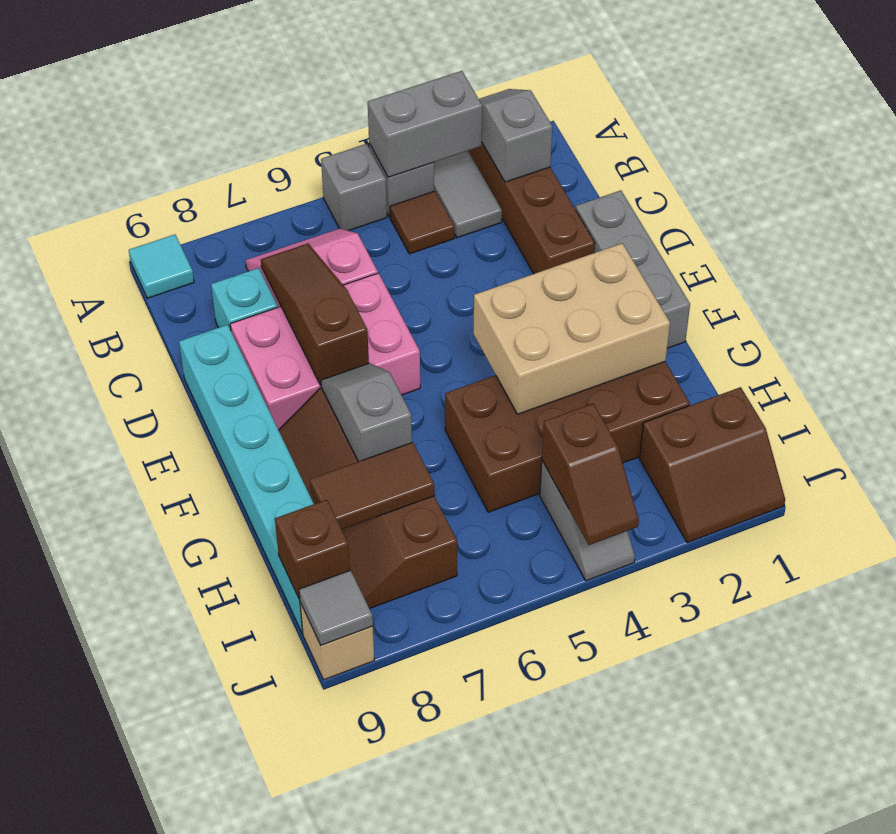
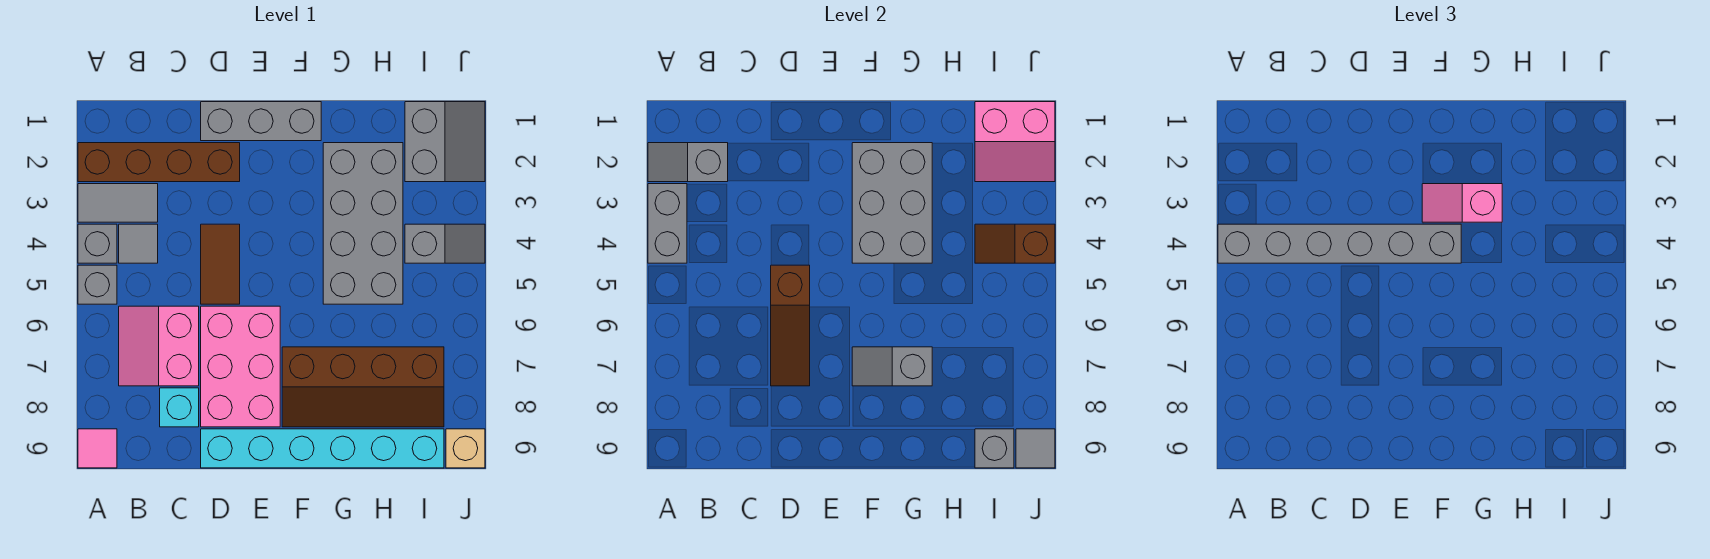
none -> grey 1x6 brick [1218,224,1461,263]
cyan 1x1 tile [129,234,194,298] -> pink 1x1 tile [78,429,117,468]
brown 1x1 tile [390,191,455,254] -> grey 1x1 tile [119,224,158,263]
brown 1x3 slope [261,244,369,385] -> brown 1x3 slope turned to [771,265,810,386]
tan 2x3 brick [474,243,670,414] -> grey 2x3 brick [852,143,932,263]
none -> pink 1x2 slope [1422,184,1502,222]
brown 2x4 brick [445,362,690,512] -> grey 2x4 brick [323,143,403,304]
brown 1x2 tile [310,442,434,529] -> brown 1x2 tile moved to [201,224,240,304]
brown 2x2 slope [640,387,785,543] -> grey 2x2 slope [405,102,485,182]
none -> pink 2x2 slope [975,102,1055,182]
brown 1x2 slope [542,404,639,545] -> brown 1x2 slope turned to [975,224,1055,263]
brown 1x1 brick [275,500,350,598] -> grey 1x1 brick [975,429,1014,468]

